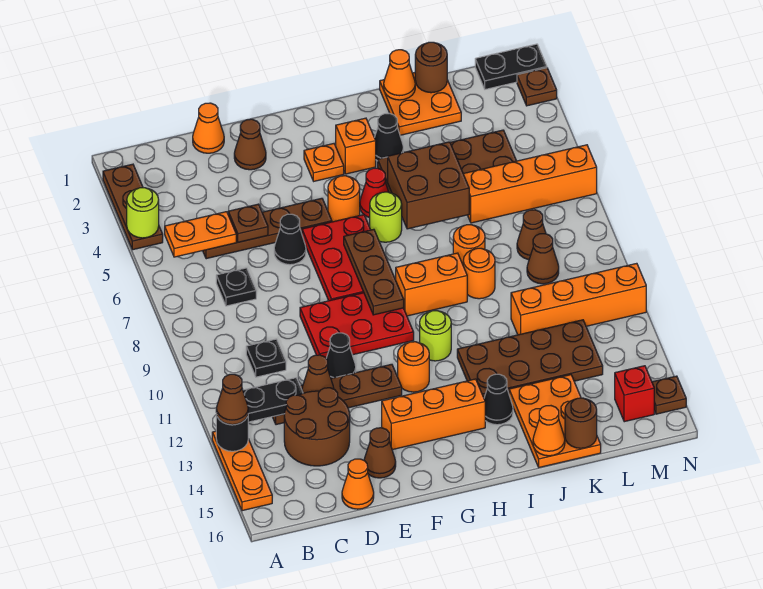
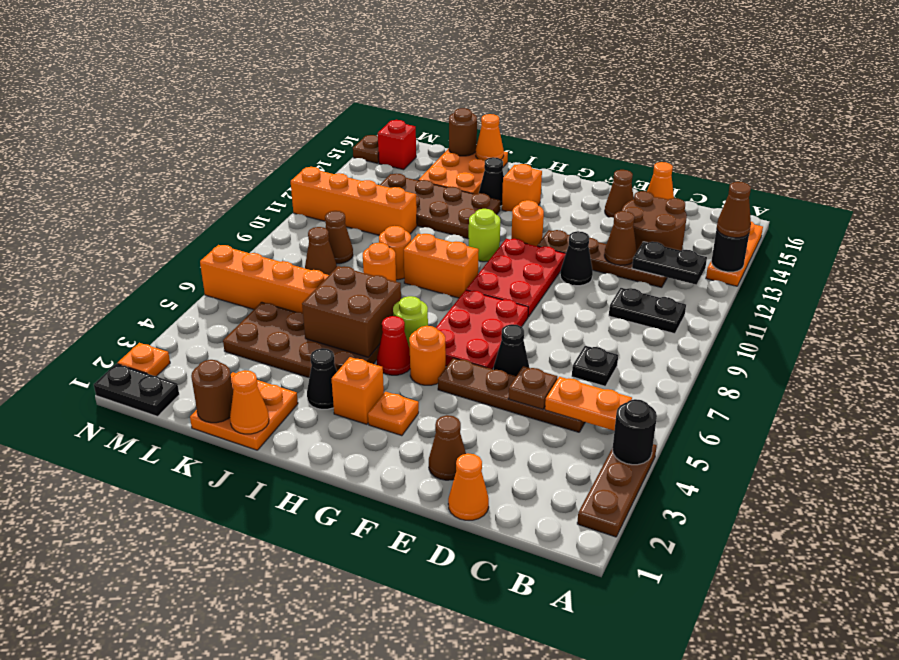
lime 1x1 round brick [127,188,159,238] -> black 1x1 round brick [612,399,657,465]
black 1x1 plate [246,339,286,377] -> black 1x2 plate [609,288,686,334]
red 2x3 plate [300,293,414,358] -> red 2x3 plate turned to [466,239,566,317]
orange 1x3 brick [382,379,485,450] -> orange 1x1 brick [502,164,542,211]
brown 1x3 plate [344,229,404,315] -> none
brown 1x1 plate [517,68,557,106] -> orange 1x1 plate [118,343,170,376]

